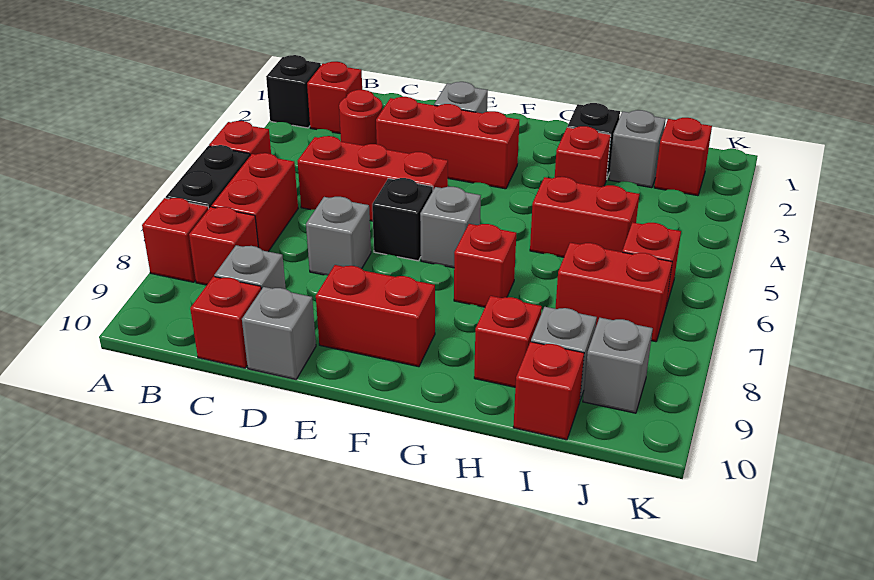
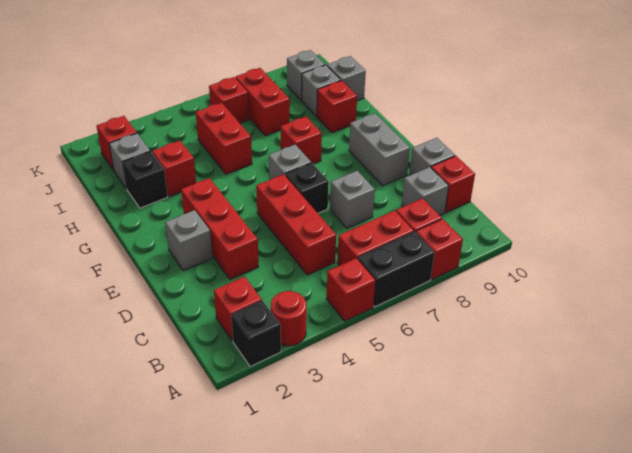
red 1x1 round brick [339,90,383,146] -> red 1x1 round brick moved to [271,291,306,346]
red 1x2 brick [316,265,435,367] -> grey 1x2 brick [349,113,410,186]
red 1x1 brick [513,342,584,440] -> grey 1x1 brick [327,56,366,101]

